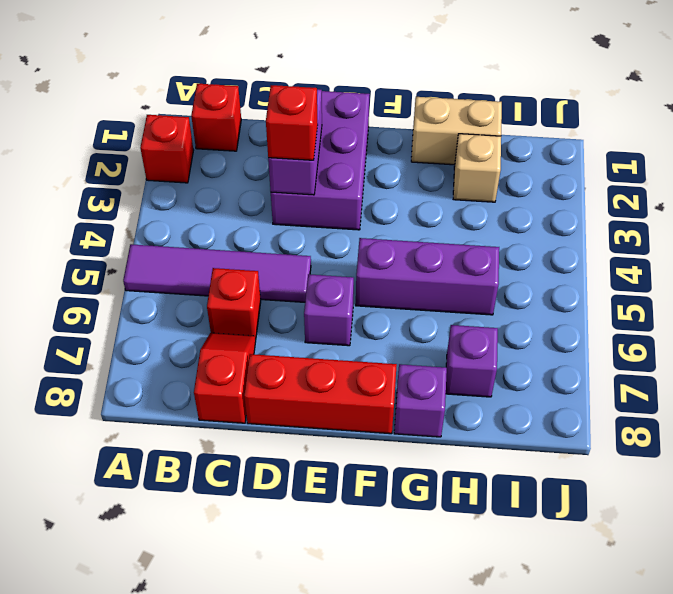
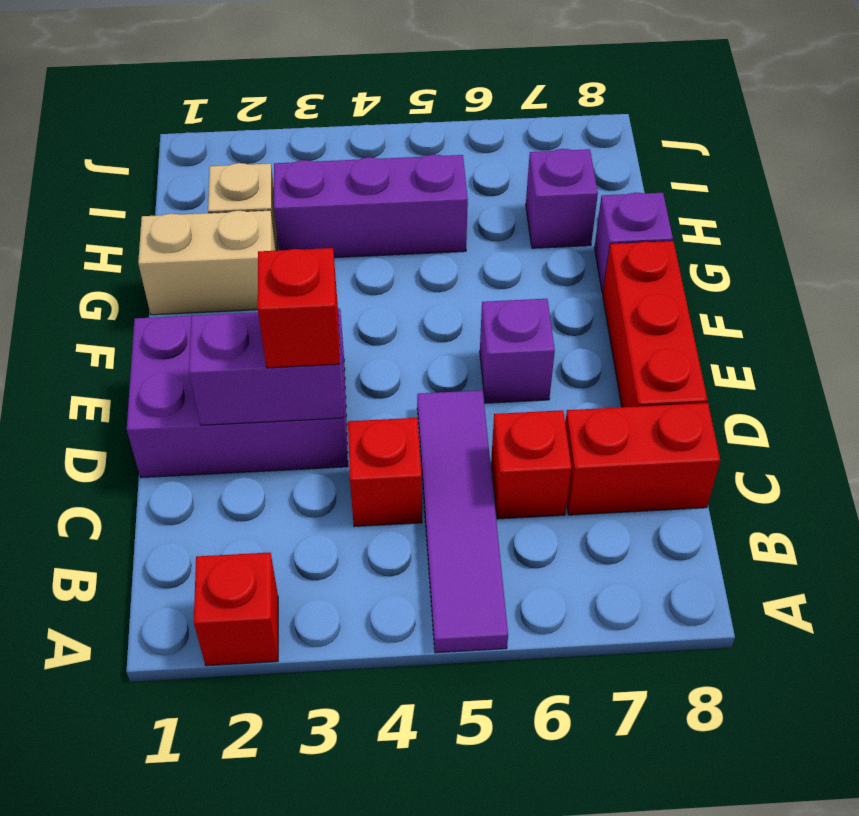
red 1x1 brick [191,84,241,151] -> red 1x1 brick moved to [348,418,422,526]
red 1x2 slope [194,333,256,423] -> red 1x2 brick [565,403,720,515]
purple 1x3 brick [356,238,499,315] -> purple 1x3 brick turned to [274,154,468,258]
tan 1x2 brick [411,97,502,165] -> tan 1x2 brick turned to [138,210,276,315]

